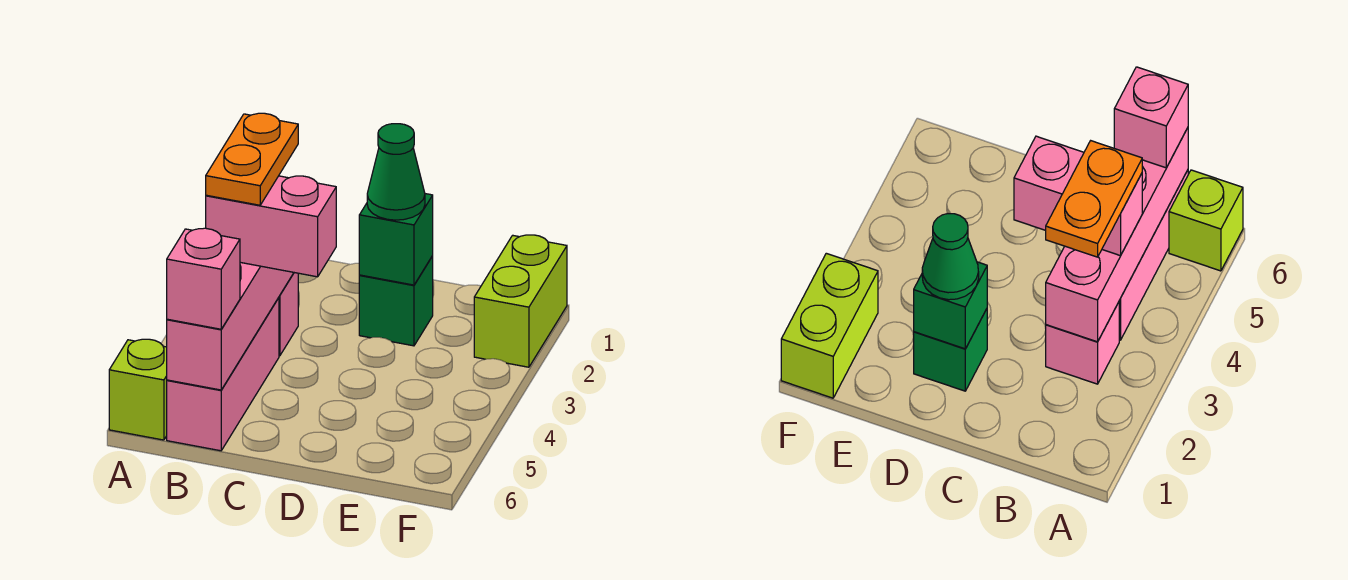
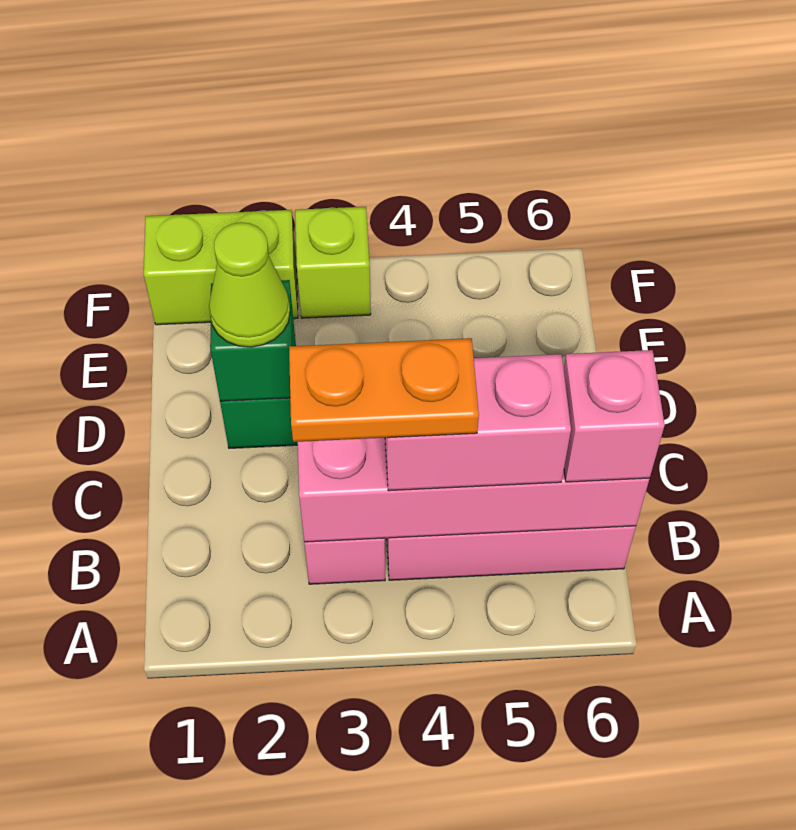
lime 1x1 brick [109,339,167,440] -> lime 1x1 brick moved to [295,207,371,318]
pink 1x2 brick [206,176,336,277] -> pink 1x2 brick turned to [385,354,571,491]
green 1x1 cone [367,124,425,220] -> lime 1x1 cone [209,222,290,347]

